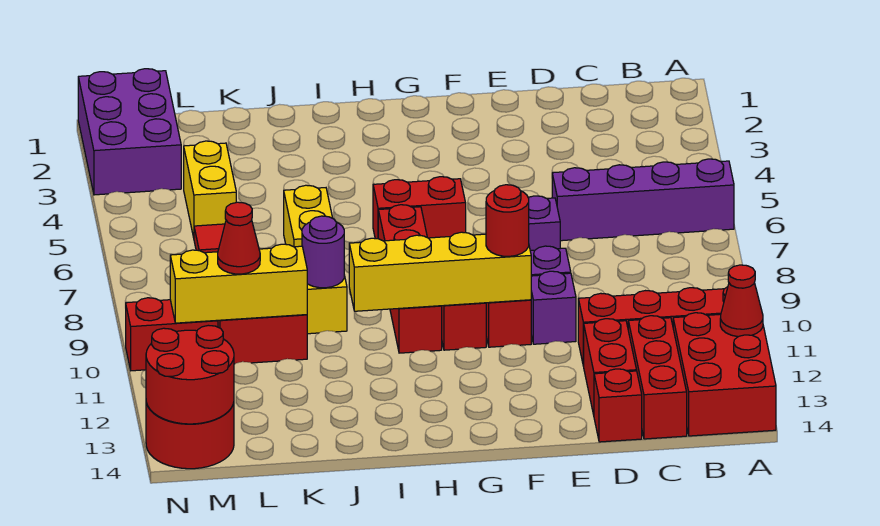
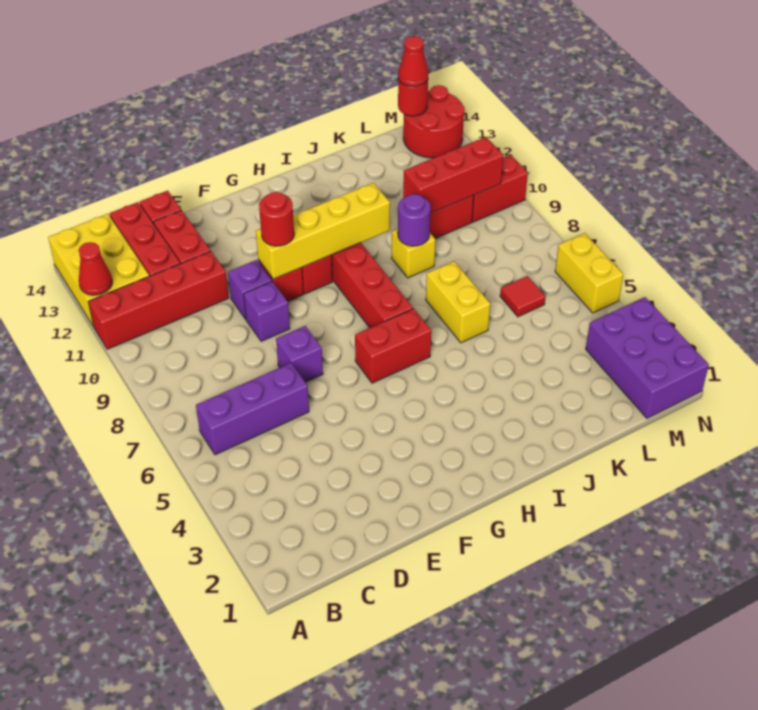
purple 1x4 brick [552,159,734,241] -> purple 1x3 brick [196,363,309,455]
red 2x3 brick [673,313,776,436] -> yellow 2x3 brick [48,214,149,327]
yellow 1x3 brick [170,244,307,323] -> red 1x3 brick [403,137,503,213]
yellow 1x2 brick [184,141,236,238] -> yellow 1x2 brick moved to [555,233,623,313]
red 1x1 cone [218,202,260,274] -> red 1x1 cone moved to [398,36,428,87]
red 2x2 round brick [146,325,234,424] -> red 1x1 round brick [398,78,428,116]

